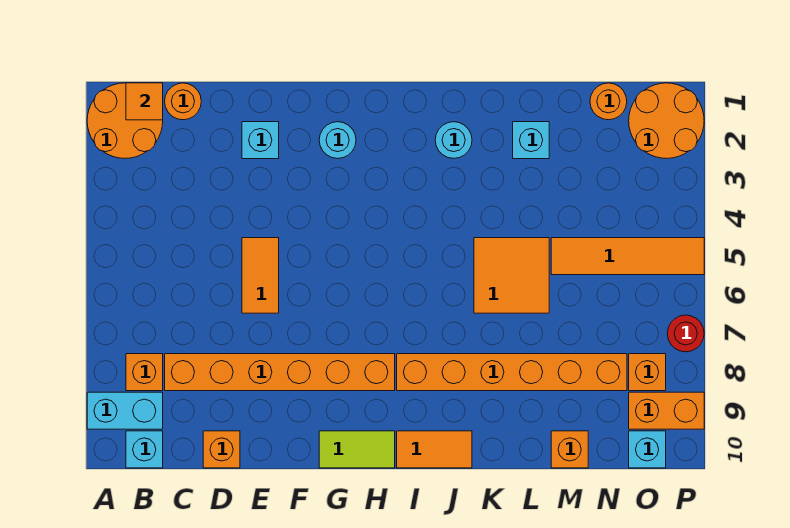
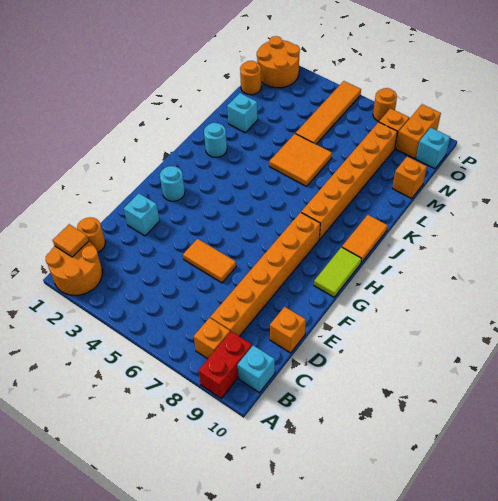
cyan 1x2 brick [87,392,163,429] -> red 1x2 brick [198,331,252,398]
red 1x1 round brick [667,315,704,352] -> orange 1x1 round brick [373,88,397,122]

